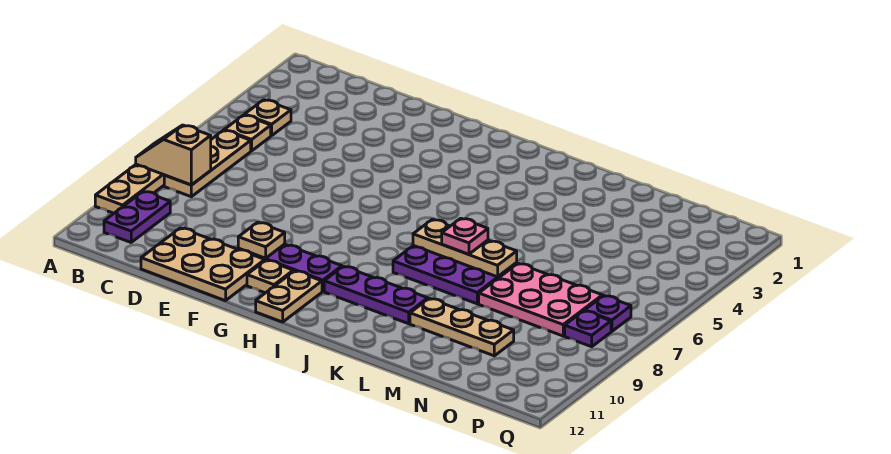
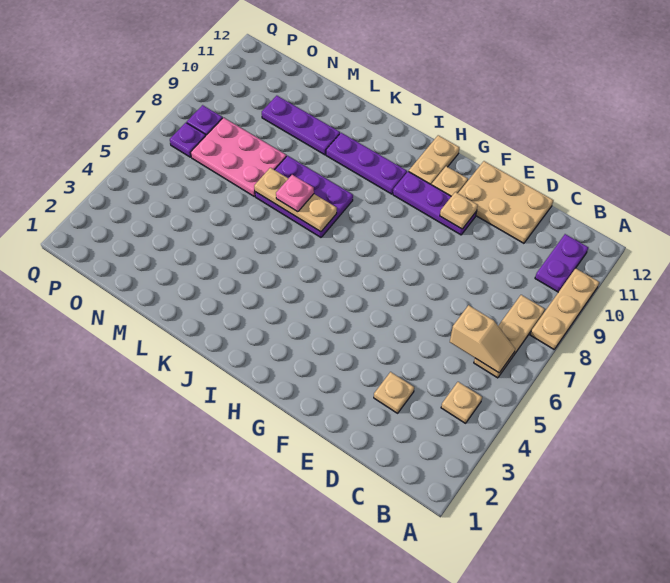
tan 1x2 slope [136,125,211,185] -> tan 1x2 slope moved to [450,305,515,373]
tan 1x1 plate [224,115,271,151] -> tan 1x1 plate moved to [374,372,414,413]
tan 1x3 plate [410,298,514,356] -> purple 1x3 plate [262,96,340,155]

